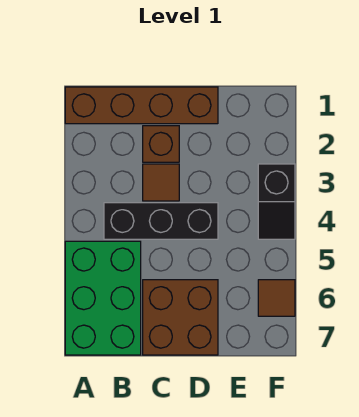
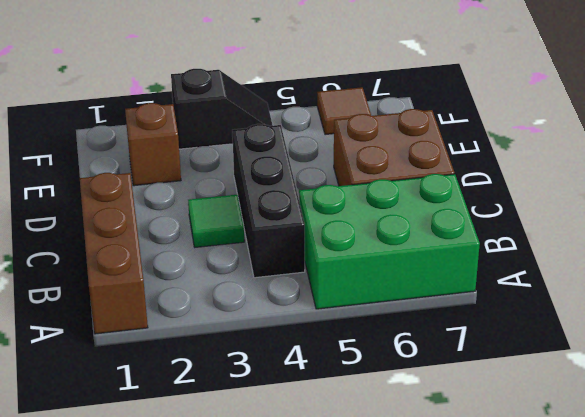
brown 1x4 brick [65,87,218,124] -> brown 1x3 brick [80,173,148,334]
brown 1x1 brick [143,126,179,162] -> brown 1x1 brick moved to [125,103,181,186]
brown 1x1 tile [143,164,179,201] -> green 1x1 tile [188,195,244,247]

